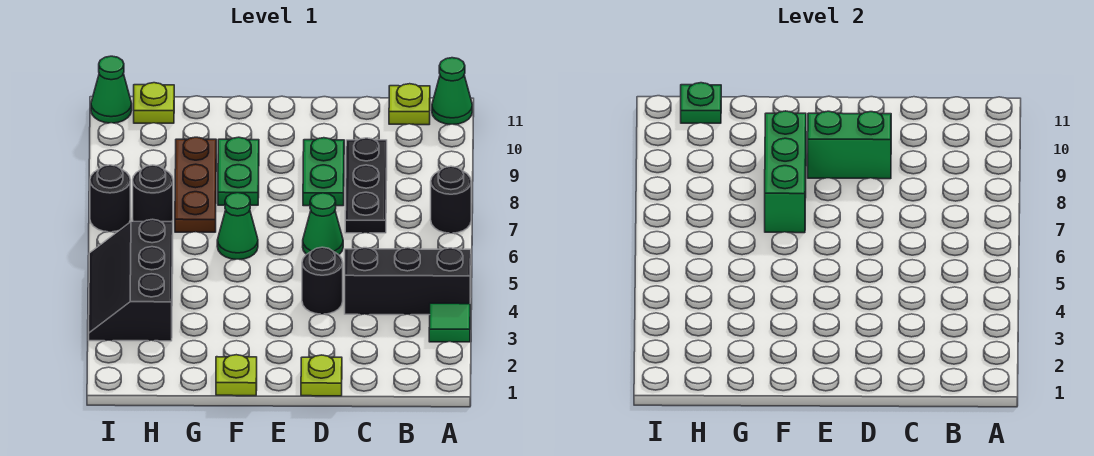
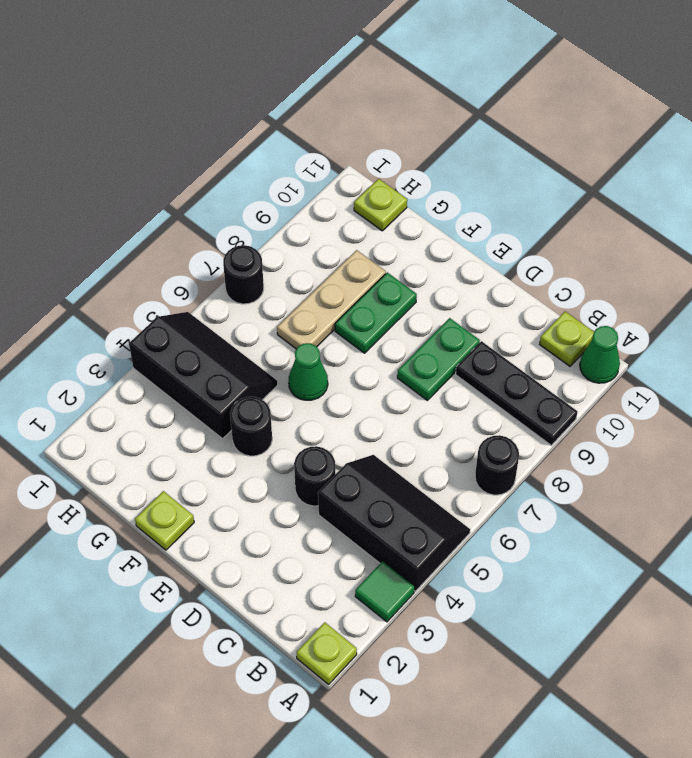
black 1x3 plate [345,138,387,233] -> black 1x3 plate turned to [456,341,578,445]
lime 1x1 plate [301,355,342,396] -> lime 1x1 plate moved to [296,622,357,684]
green 1x1 cone [303,193,343,255] -> none
green 1x2 brick [808,111,891,179] -> none
green 1x3 brick [765,111,806,233] -> none
brown 1x3 plate [175,137,216,232] -> tan 1x3 plate [277,250,386,349]
black 2x3 slope [89,219,173,341] -> black 2x3 slope turned to [129,312,278,439]
black 1x1 round brick [133,165,173,222] -> black 1x1 round brick moved to [230,397,272,456]
green 1x1 plate [681,83,721,123] -> none
green 1x1 cone [91,56,132,123] -> none

